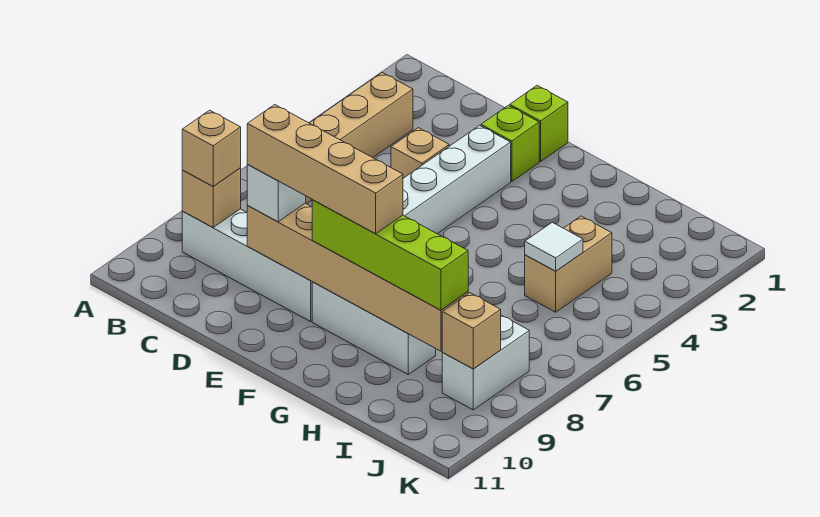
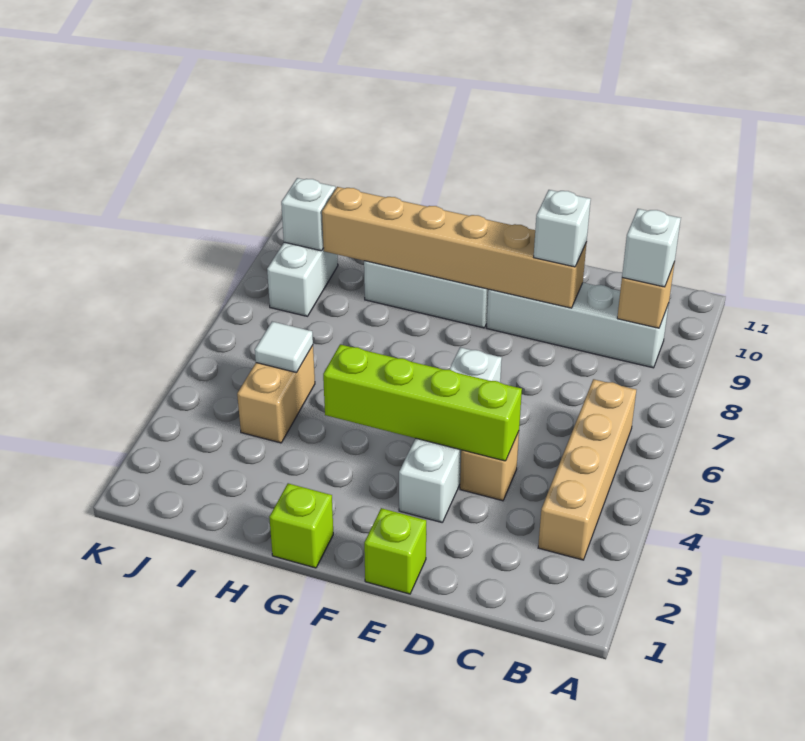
tan 1x1 brick [182,110,241,186] -> white 1x1 brick [622,209,681,287]
tan 1x4 brick [247,105,403,234] -> none
lime 1x1 brick [481,105,539,182] -> lime 1x1 brick moved to [269,483,333,568]
lime 1x4 brick [312,200,468,310] -> lime 1x4 brick moved to [323,344,522,461]
tan 1x1 brick [442,293,501,369] -> white 1x1 brick [281,178,335,251]

